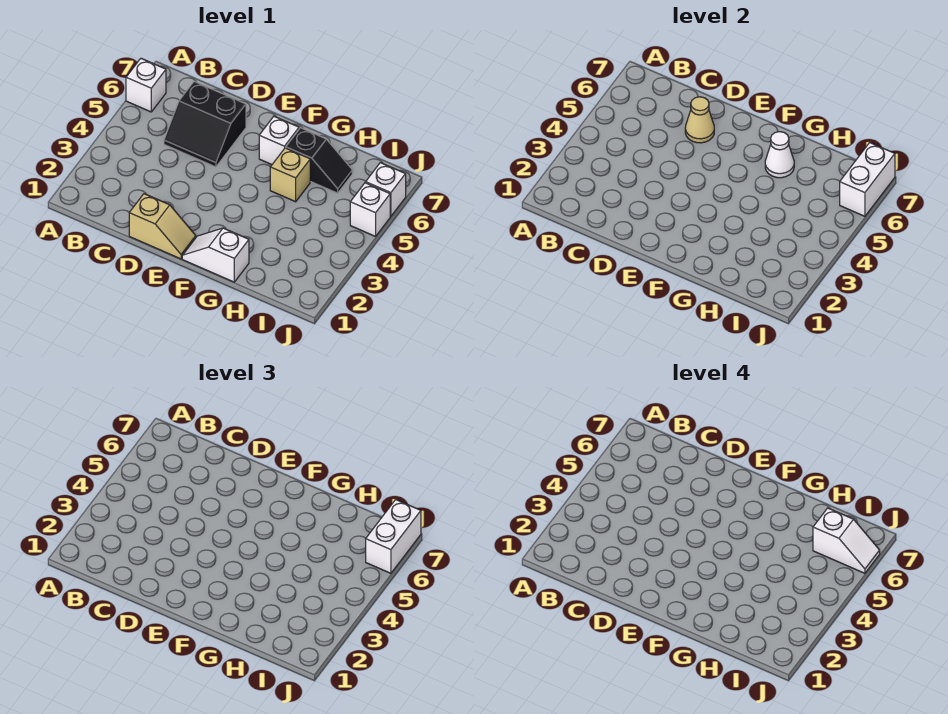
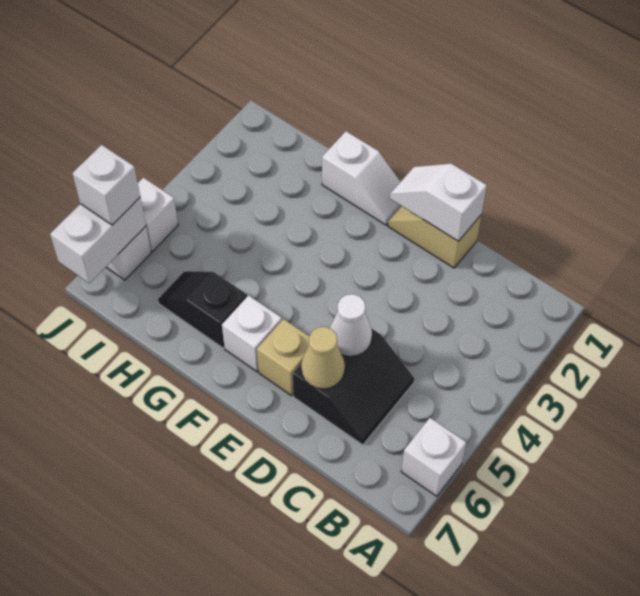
black 2x2 slope [164,82,246,167] -> black 2x2 slope turned to [293,328,415,445]
tan 1x1 brick [270,148,310,202] -> tan 1x1 brick moved to [257,319,309,396]
white 1x1 cone [765,132,794,178] -> white 1x1 cone moved to [330,294,372,356]
white 1x2 slope [813,508,880,573] -> white 1x2 slope moved to [390,164,487,241]
white 1x2 brick [366,500,421,573] -> white 1x1 brick [72,145,140,225]

